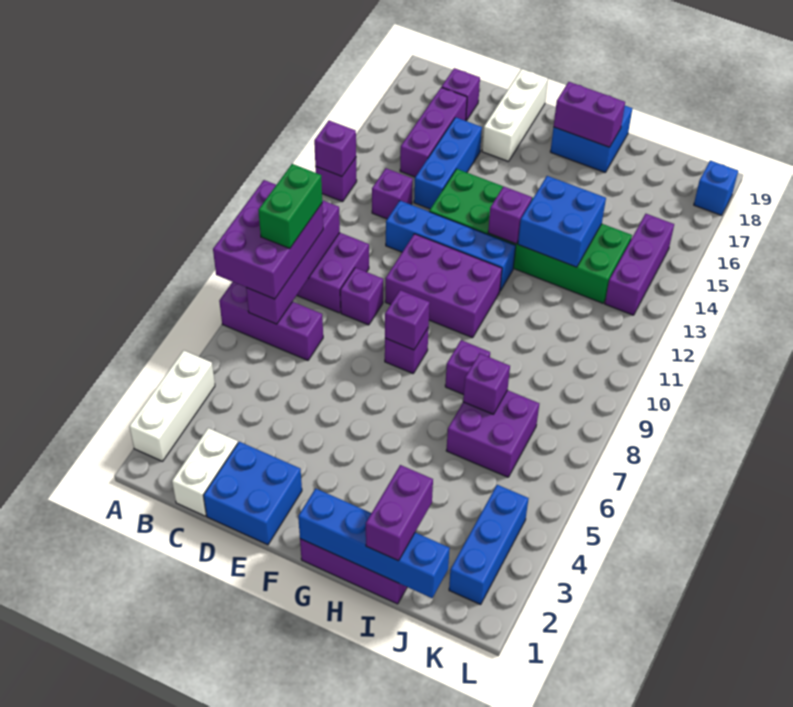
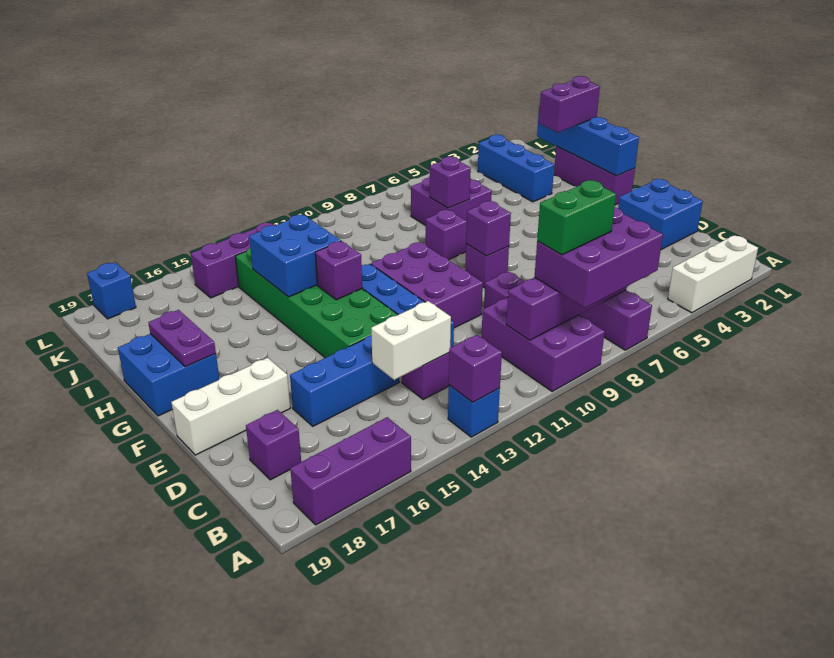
purple 1x1 brick [315,158,357,202] -> blue 1x1 brick [448,385,500,437]
white 1x2 brick [172,428,238,516] -> white 1x2 brick moved to [371,301,451,380]
purple 1x3 brick [400,87,467,177] -> purple 1x3 brick moved to [290,417,411,525]
purple 1x2 brick [554,82,625,147] -> purple 1x2 plate [148,310,216,367]
blue 1x3 brick [449,485,529,604] -> blue 1x3 brick turned to [478,135,554,202]

